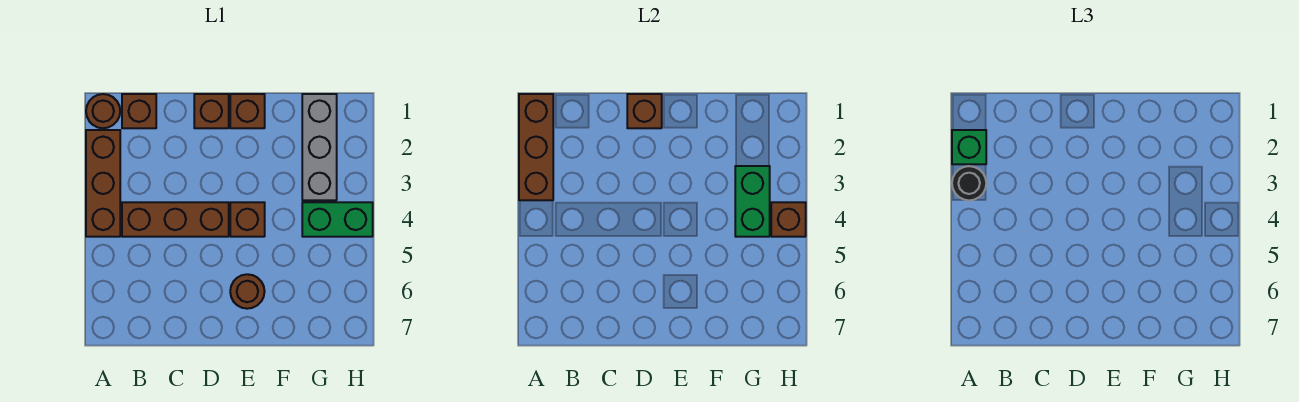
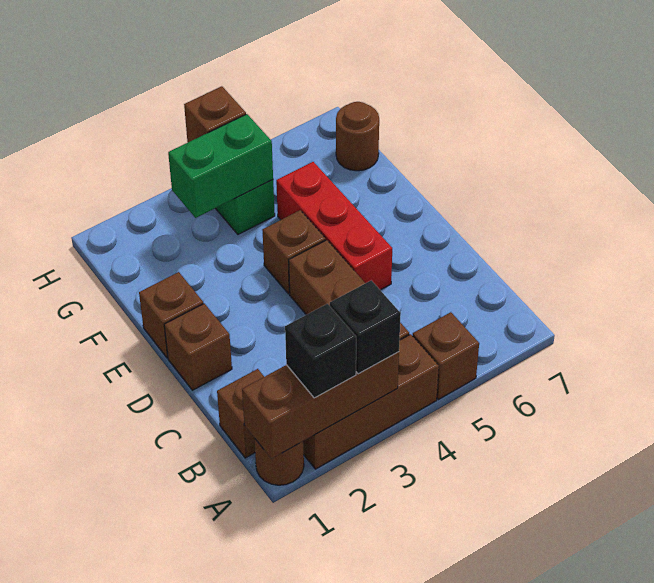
green 1x1 brick [952,130,986,164] -> black 1x1 brick [285,304,356,398]
black 1x1 round brick [952,166,986,200] -> black 1x1 brick [330,280,401,374]
brown 1x1 brick [627,94,662,128] -> brown 1x1 brick moved to [413,312,479,399]
none -> red 1x3 brick [276,162,392,290]
brown 1x1 round brick [230,274,265,309] -> brown 1x1 round brick moved to [336,102,379,171]
grey 1x3 brick [302,94,337,200] -> none

